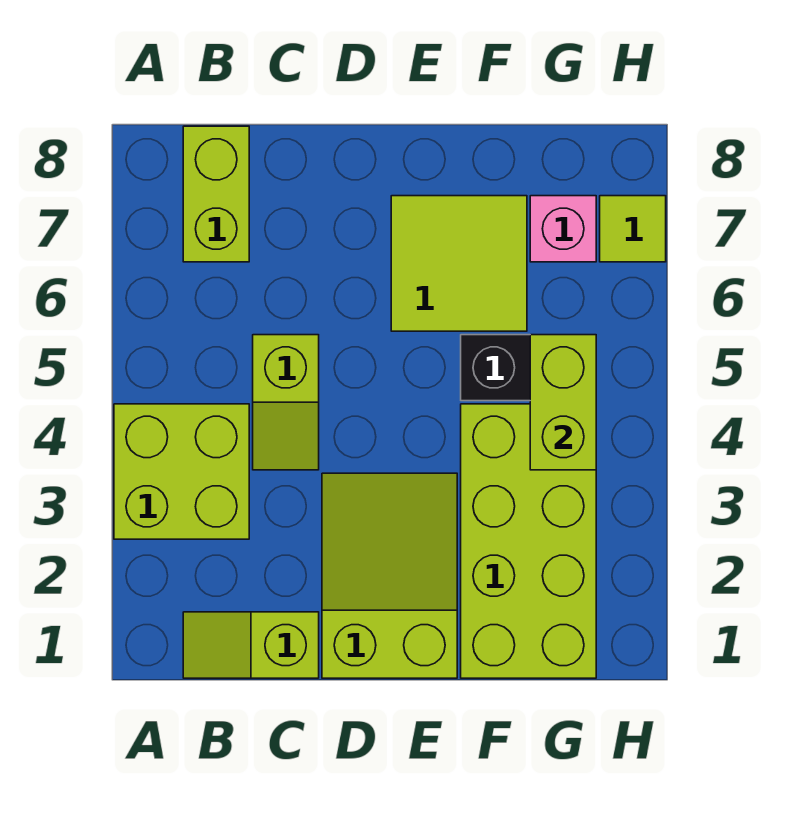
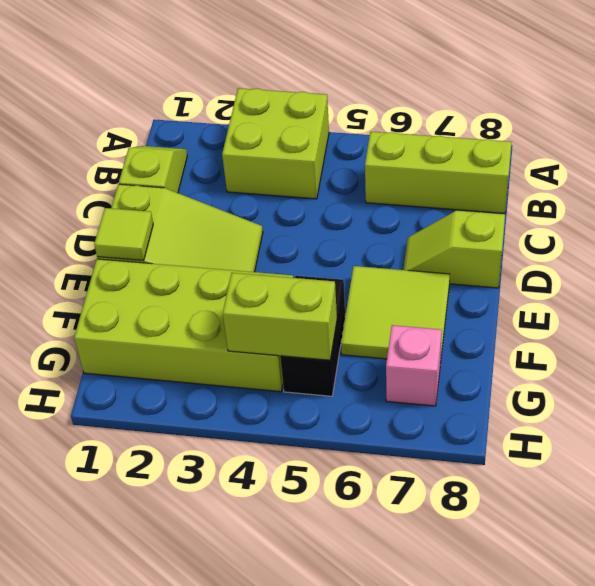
lime 1x2 brick [183,126,249,262] -> lime 1x3 brick [365,132,512,214]
lime 1x2 slope [253,335,319,470] -> lime 1x2 slope moved to [403,210,505,288]
lime 1x1 tile [600,196,666,262] -> lime 1x1 tile moved to [94,208,153,261]

